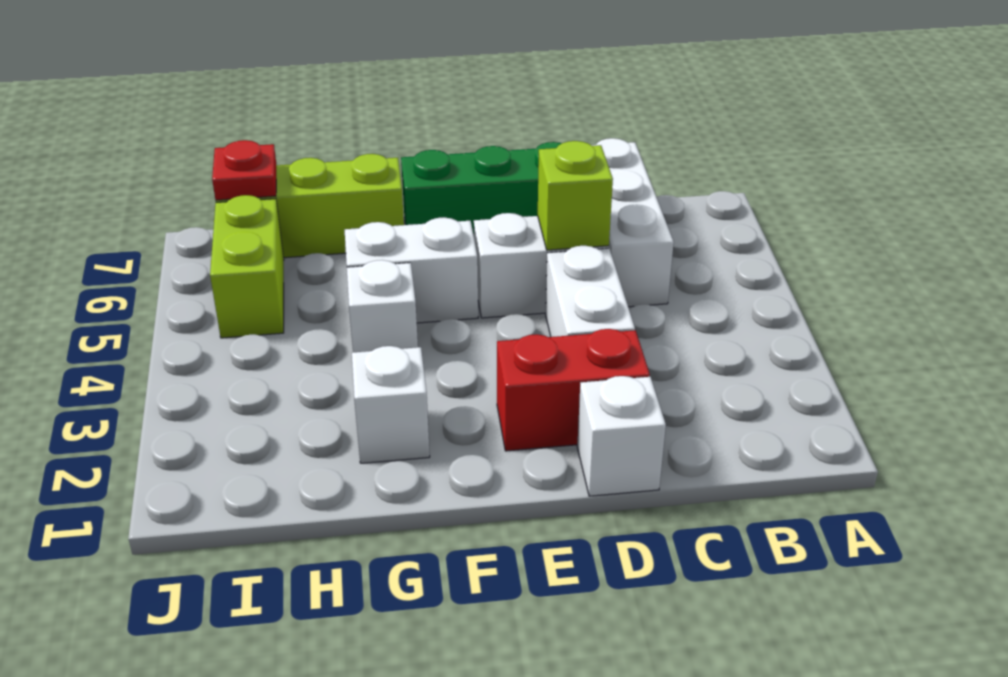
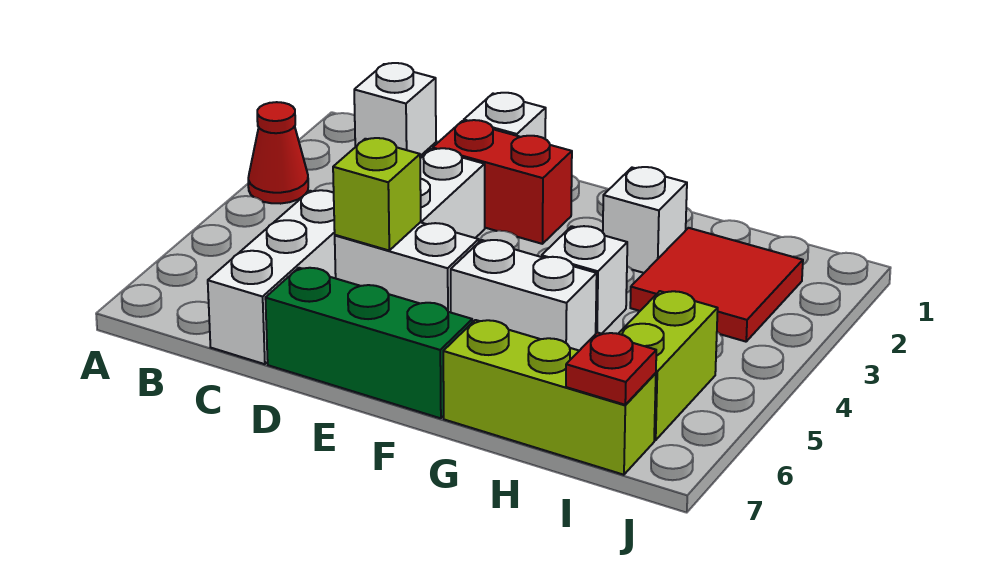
none -> red 1x1 cone [248,102,308,204]
none -> white 1x1 brick [354,63,436,156]
none -> red 2x2 tile [630,228,803,342]

